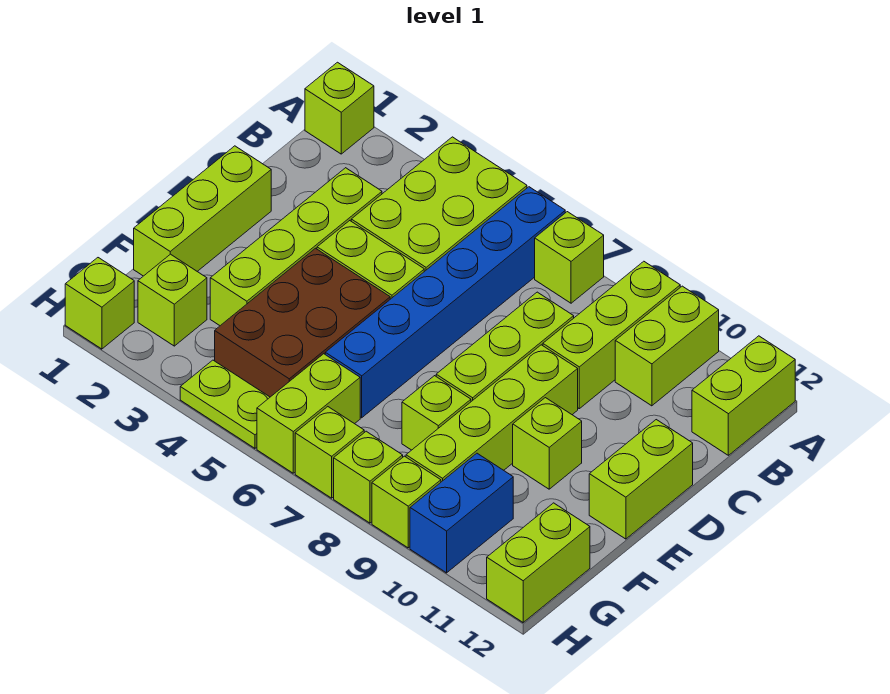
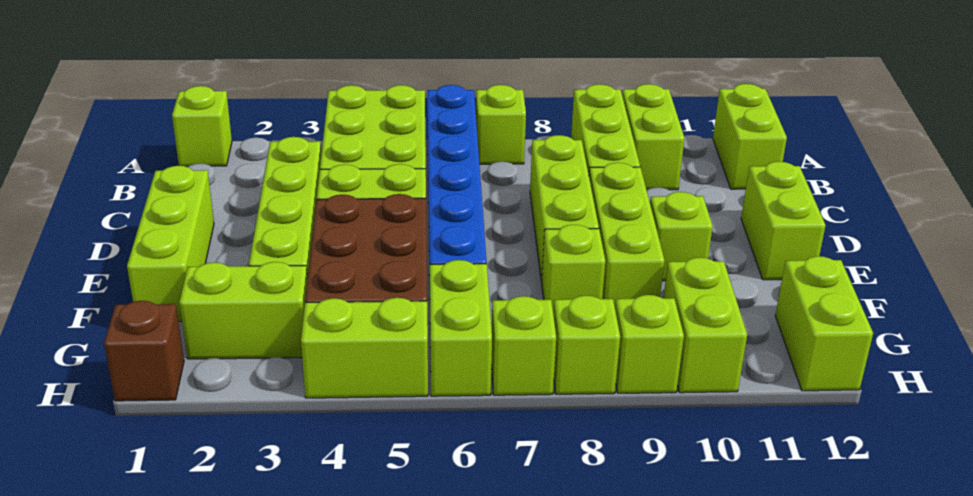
lime 1x4 brick [406,345,578,482] -> lime 1x3 brick [589,163,665,307]
lime 1x1 brick [138,254,207,346] -> lime 1x2 brick [179,262,307,359]
blue 1x2 brick [410,453,513,573] -> lime 1x2 brick [664,258,747,393]
lime 1x1 brick [65,258,134,349] -> brown 1x1 brick [104,301,184,401]
lime 1x2 plate [180,360,270,448] -> lime 1x2 brick [301,298,428,398]

